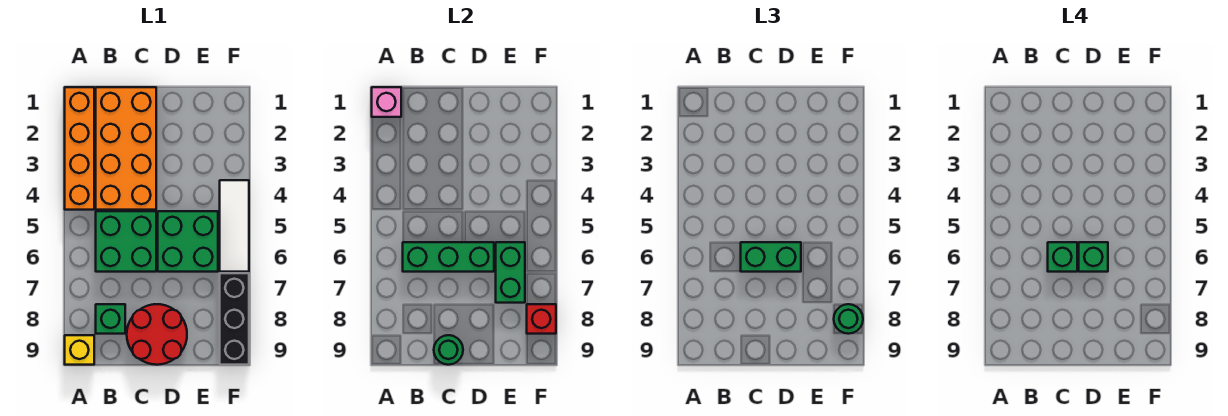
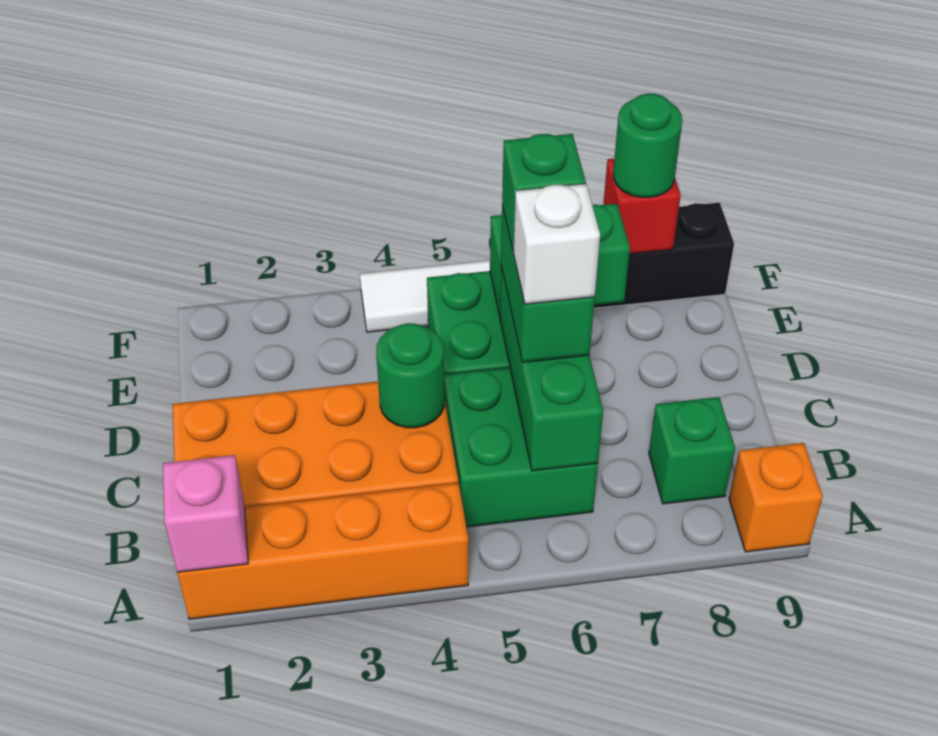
yellow 1x1 brick [65,335,94,365] -> orange 1x1 brick [729,443,823,552]
green 1x1 brick [1048,242,1077,272] -> white 1x1 brick [513,184,600,304]
red 2x2 round brick [127,304,187,365] -> none
green 1x1 round brick [434,335,463,365] -> green 1x1 round brick moved to [376,323,445,428]

